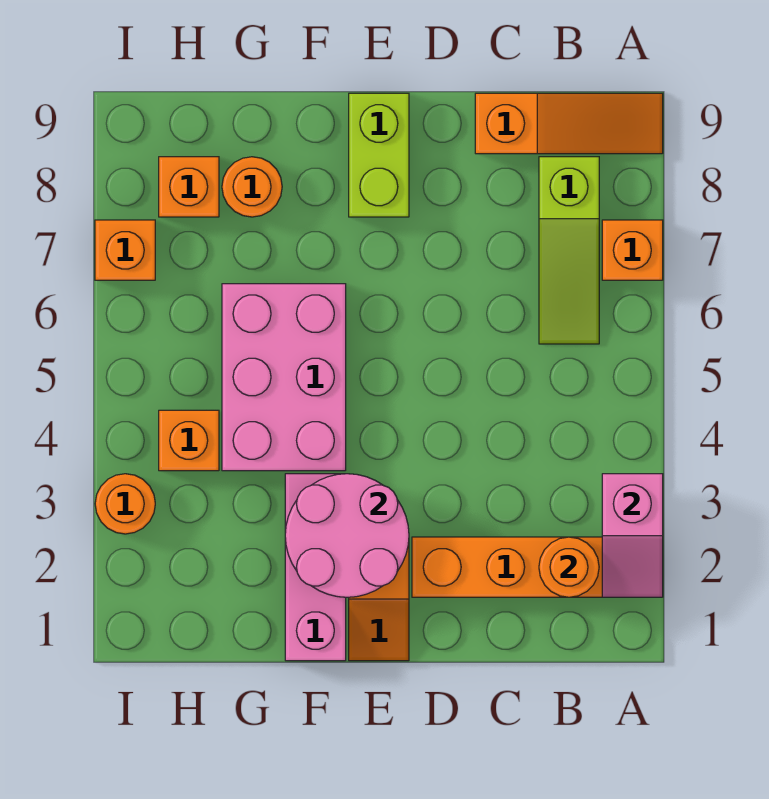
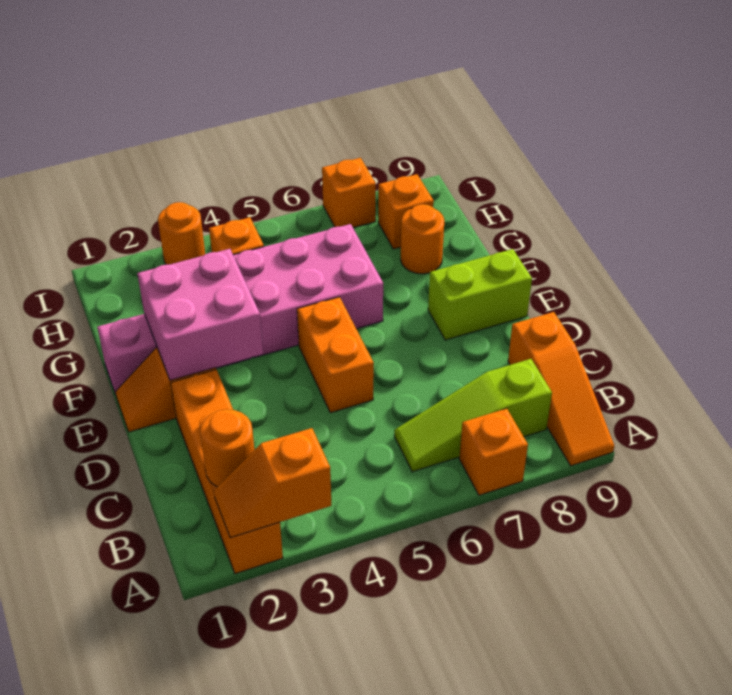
pink 1x2 slope [602,474,663,597] -> orange 1x2 slope [214,428,331,538]
none -> orange 1x2 brick [297,297,374,413]
pink 2x2 round brick [285,474,409,597] -> pink 2x2 brick [137,249,263,380]

